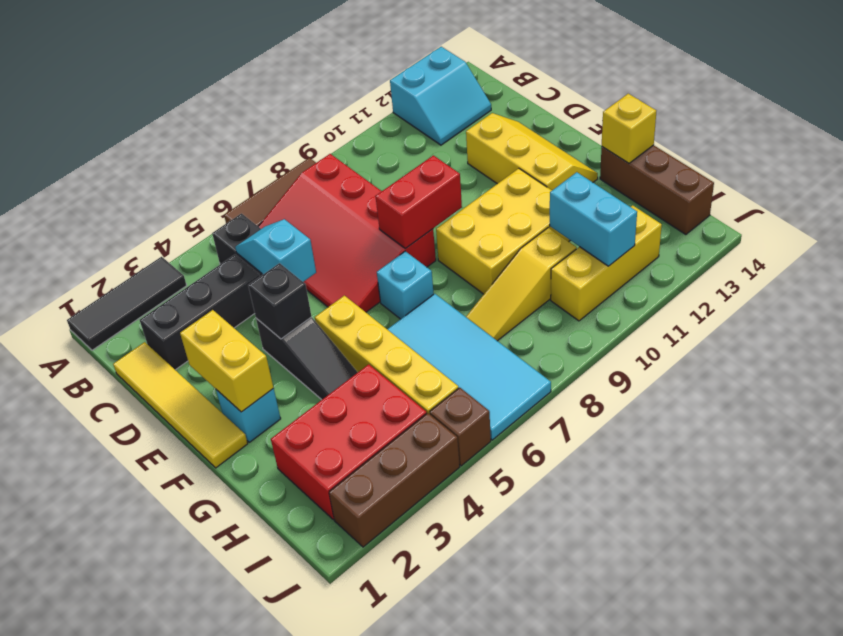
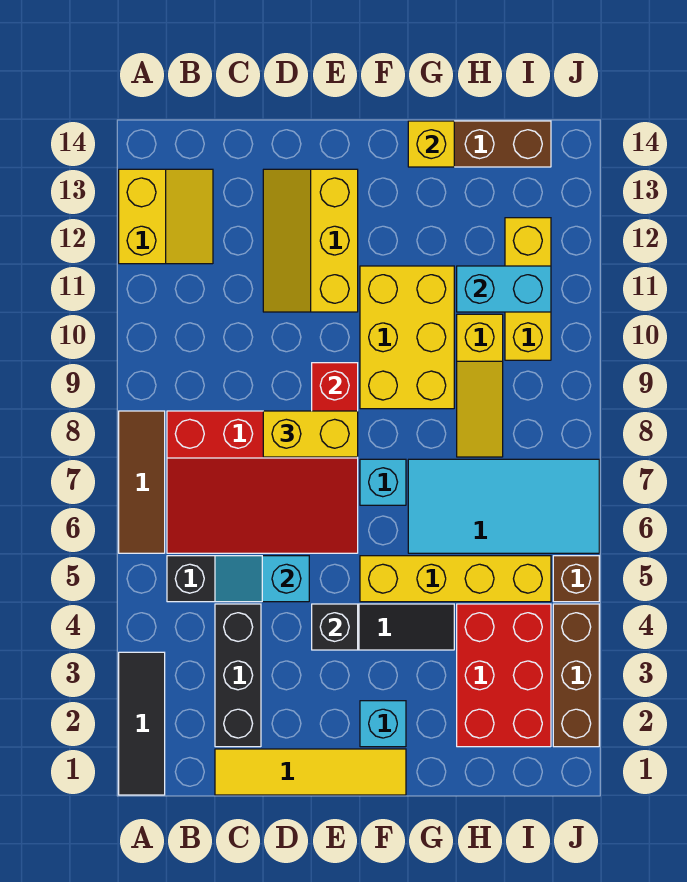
cyan 2x2 slope [390,47,491,145] -> yellow 2x2 slope [119,169,213,264]
yellow 2x3 slope [466,113,598,190] -> yellow 2x3 slope turned to [263,169,358,312]
yellow 1x2 brick [180,310,273,412] -> yellow 1x2 brick moved to [263,411,358,457]

